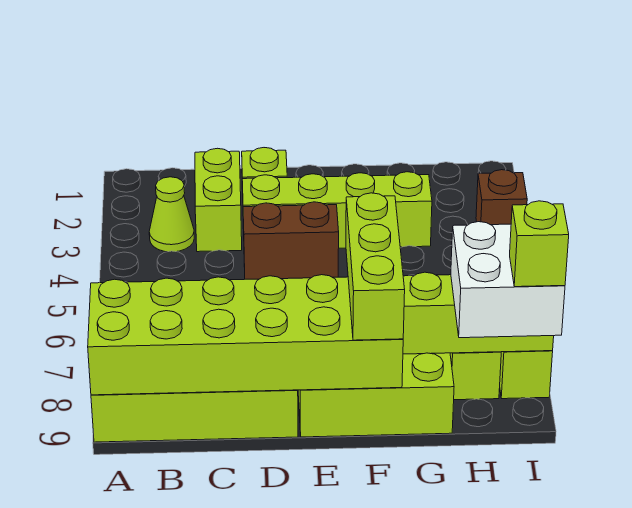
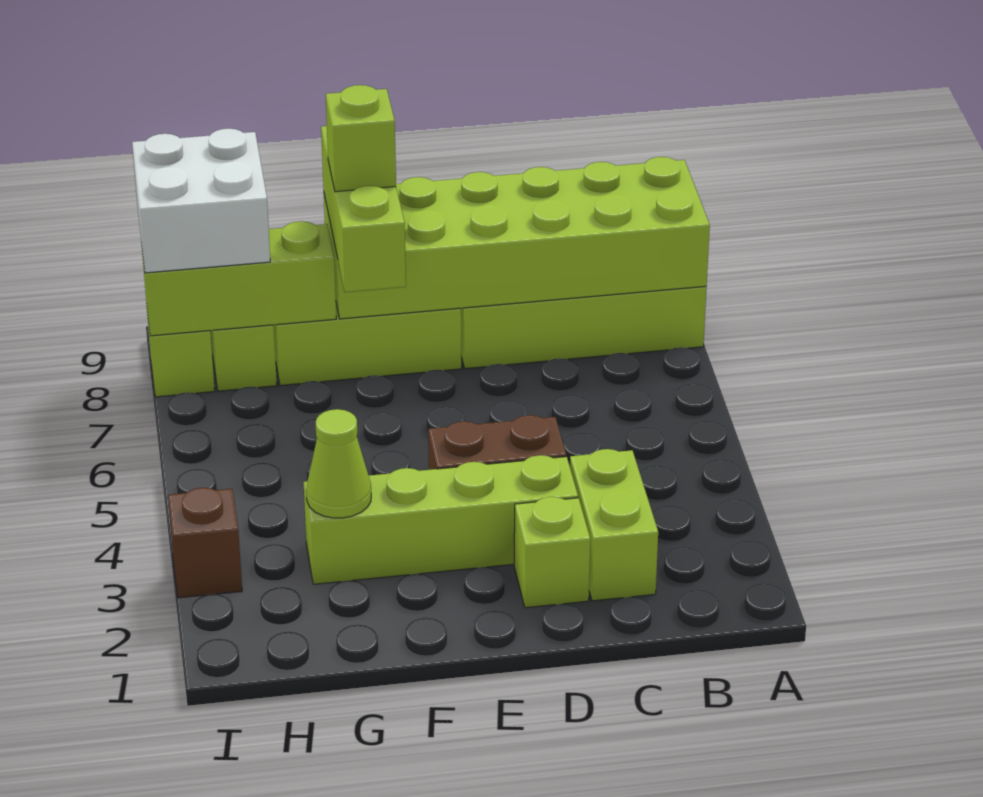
lime 1x1 cone [149,177,194,252] -> lime 1x1 cone moved to [306,409,371,518]
lime 1x1 brick [510,201,569,287] -> lime 1x1 brick moved to [326,85,396,192]

